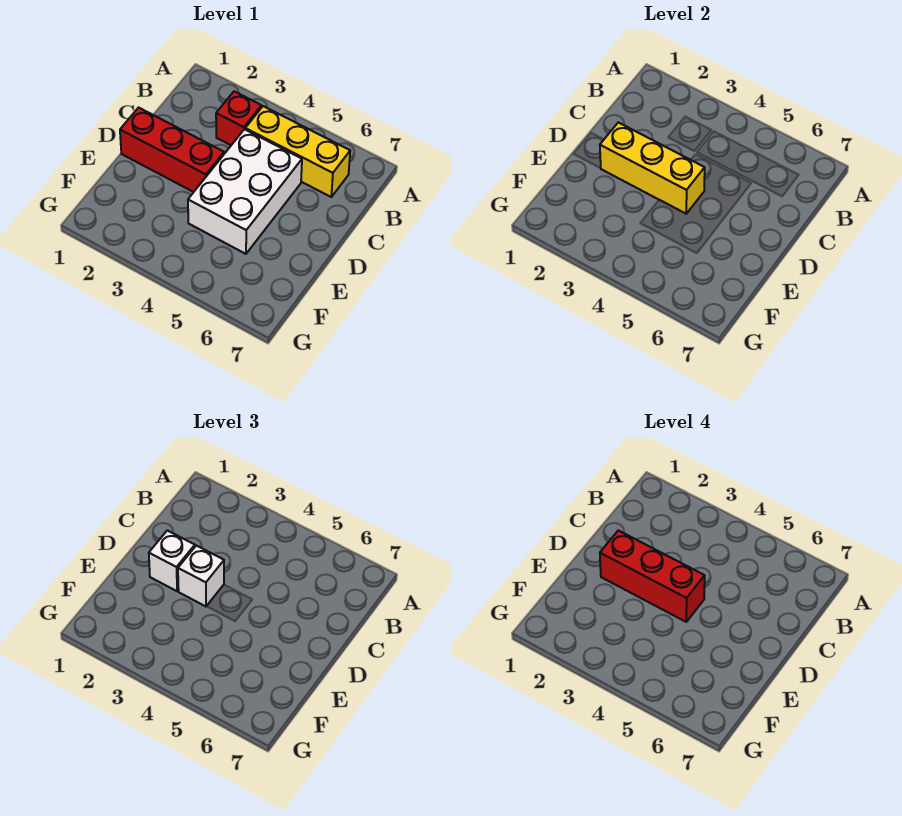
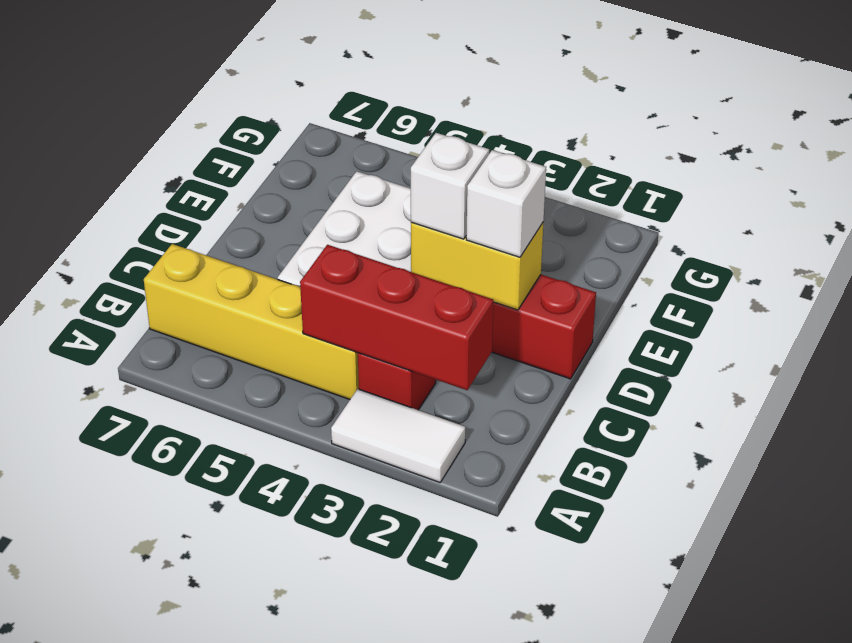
none -> white 1x2 tile [331,389,465,483]
yellow 1x3 brick [245,106,350,197] -> yellow 1x4 brick [144,244,359,399]
yellow 1x3 brick [600,122,705,214] -> yellow 1x2 brick [411,222,543,310]
red 1x3 brick [600,530,705,622] -> red 1x3 brick moved to [300,245,493,390]

